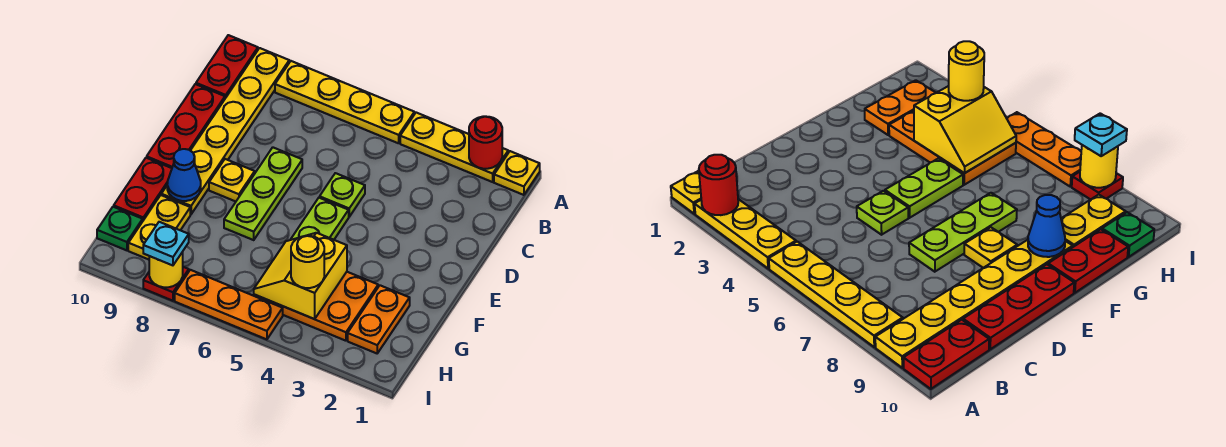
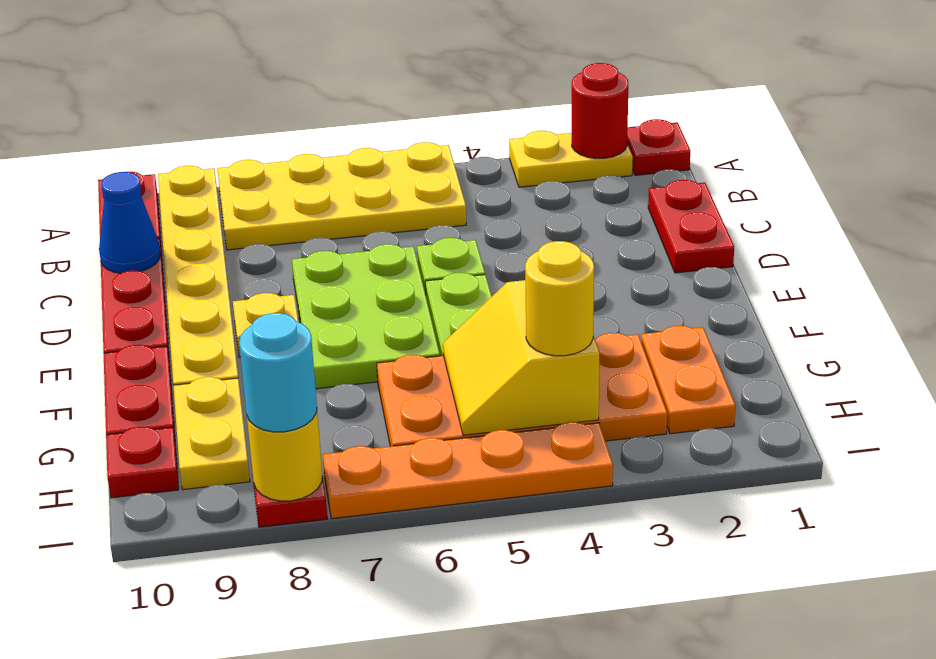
yellow 1x1 plate [494,151,540,195] -> red 1x1 plate [627,119,690,175]
yellow 1x3 plate [400,113,508,182] -> yellow 1x2 plate [509,131,633,187]
yellow 1x4 plate [275,61,414,143] -> yellow 2x4 plate [217,142,466,250]
none -> red 1x2 plate [648,180,734,273]
lime 1x3 plate [224,147,302,240] -> lime 2x3 plate [292,244,440,389]
blue 1x1 cone [167,149,201,201] -> blue 1x1 cone moved to [99,172,161,273]
orange 2x3 plate [254,272,378,341] -> orange 2x4 plate [377,333,667,446]
green 1x1 plate [97,207,143,250] -> red 1x1 plate [106,427,179,498]
orange 1x3 plate [175,270,283,339] -> orange 1x4 plate [323,422,613,519]
cyan 1x1 plate [143,222,189,265] -> cyan 1x1 round brick [239,313,317,432]

